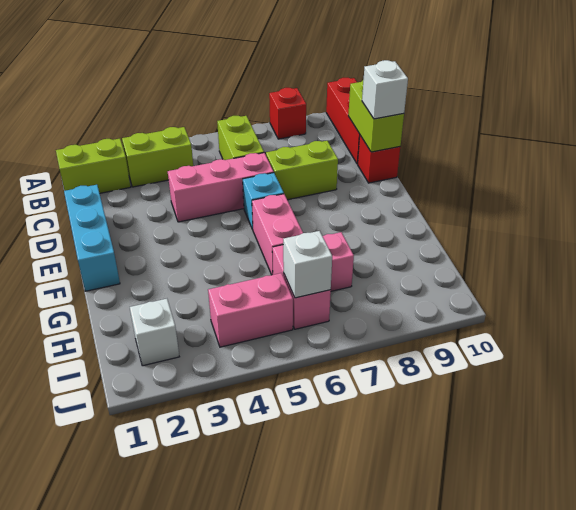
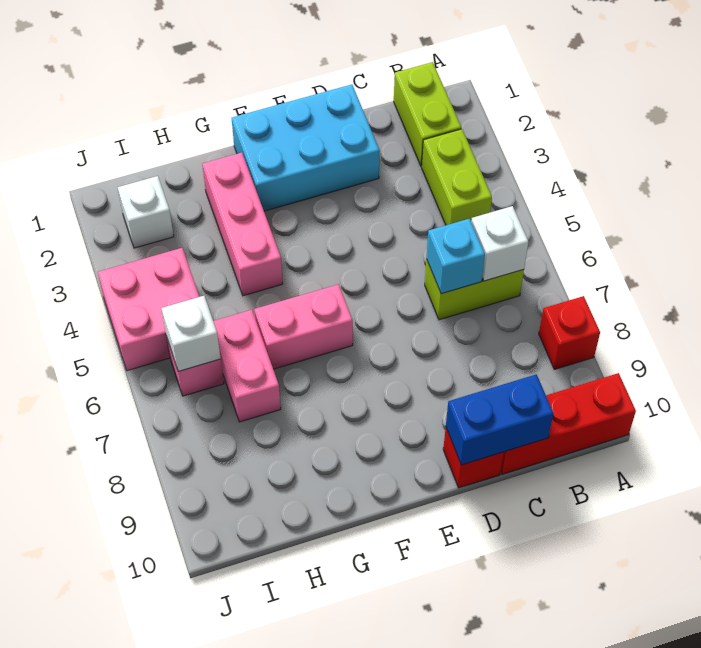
lime 1x2 brick [348,81,404,152] -> blue 1x2 brick [446,374,553,465]
cyan 1x3 brick [64,185,120,291] -> cyan 2x3 brick [232,84,380,211]
pink 1x3 brick [168,153,274,222] -> pink 1x3 brick moved to [202,153,283,296]
lime 1x2 brick [266,141,338,200] -> none
white 1x1 brick [362,60,408,119] -> white 1x1 brick moved to [471,206,528,281]
cyan 1x1 brick [243,173,284,229] -> cyan 1x1 brick moved to [426,219,485,294]
pink 1x2 brick [208,273,293,347] -> pink 2x2 brick [98,248,199,371]

